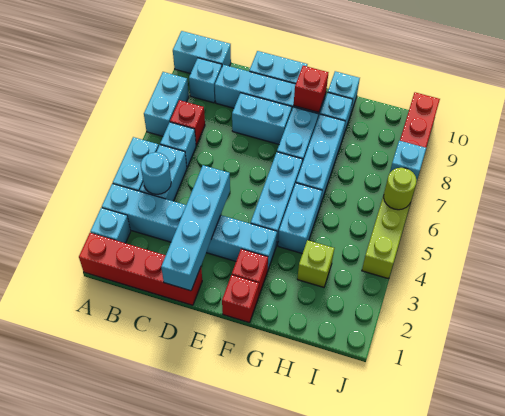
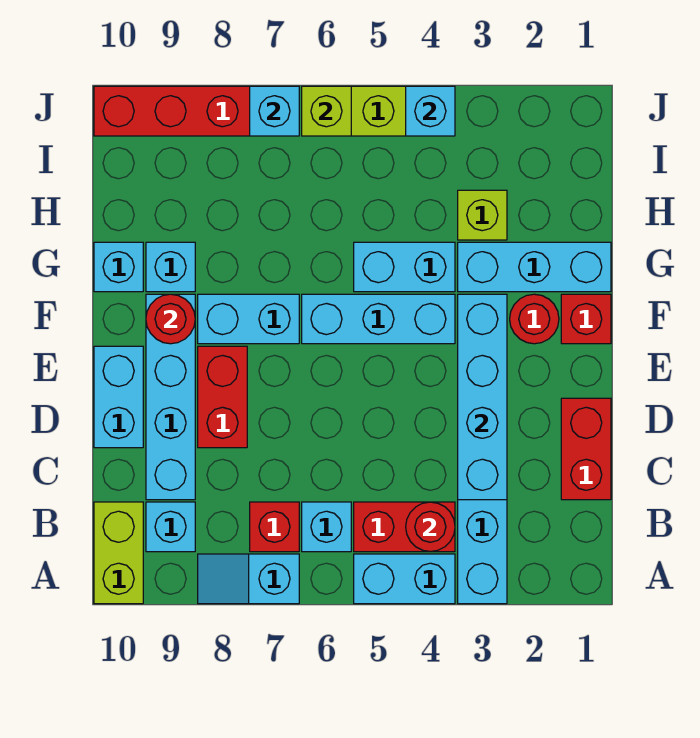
red 1x4 brick [79,233,202,305] -> red 1x2 brick [561,398,611,500]
cyan 1x1 brick [90,208,131,243] -> cyan 1x1 brick moved to [406,86,455,136]
cyan 1x2 brick [144,72,189,136] -> cyan 1x2 slope [198,554,299,604]
cyan 1x2 brick [173,31,231,74] -> lime 1x2 brick [94,502,143,604]
cyan 1x2 brick [140,145,187,201] -> red 1x2 brick [354,502,455,552]
cyan 1x1 round brick [141,152,171,194] -> red 1x1 round brick [406,502,455,552]
cyan 1x4 brick [161,165,230,291] -> cyan 1x4 brick turned to [458,294,507,500]
cyan 1x2 brick [232,93,292,144] -> red 1x2 brick [198,346,247,448]
red 1x1 brick [232,249,268,295] -> red 1x1 round brick [510,294,559,344]
red 1x1 brick [294,66,329,113] -> red 1x1 round brick [146,294,195,344]
cyan 1x3 brick [296,114,345,204] -> cyan 1x3 brick moved to [458,242,611,292]
lime 1x1 round brick [384,168,417,210] -> lime 1x1 brick [302,86,351,136]

